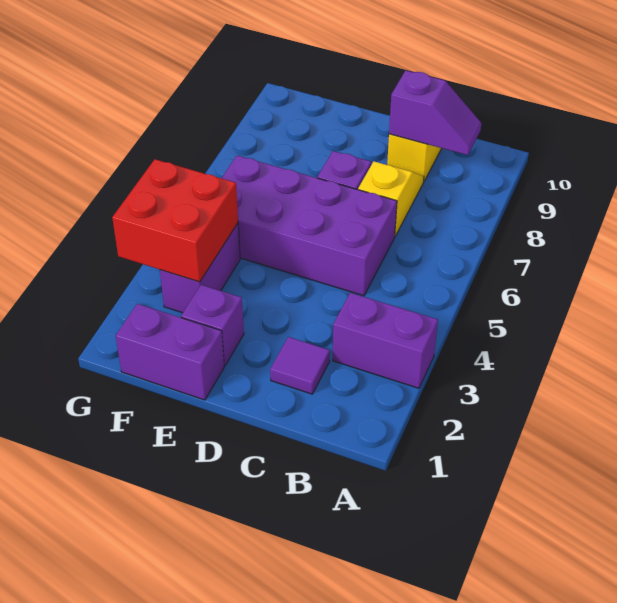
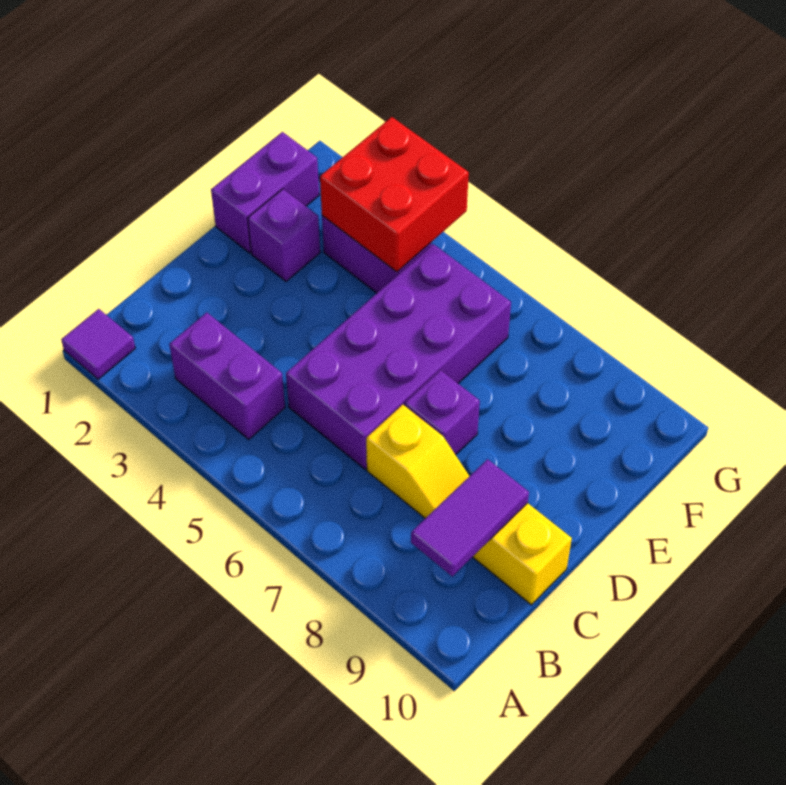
purple 1x2 brick [333,293,438,388] -> purple 1x2 brick turned to [169,312,285,439]
purple 1x2 slope [389,70,481,155] -> purple 1x2 tile [411,459,529,576]
purple 1x1 tile [270,337,330,394] -> purple 1x1 tile moved to [61,309,135,379]

